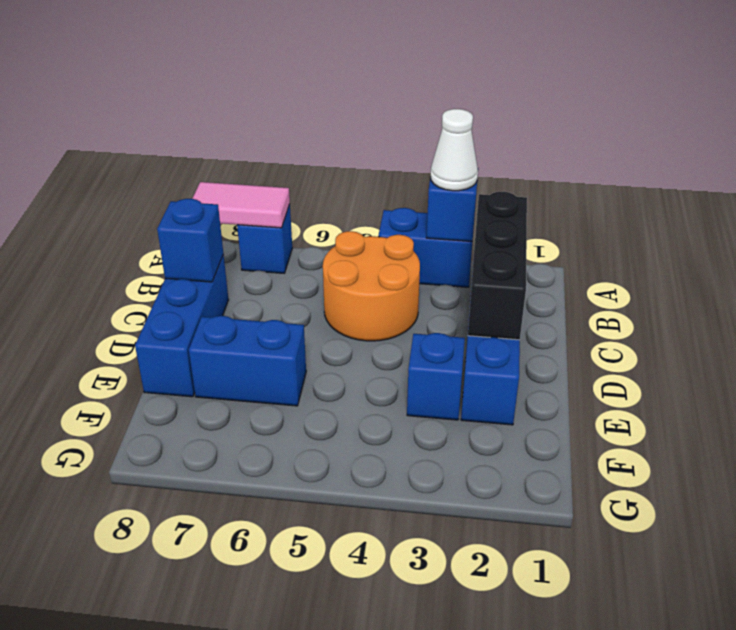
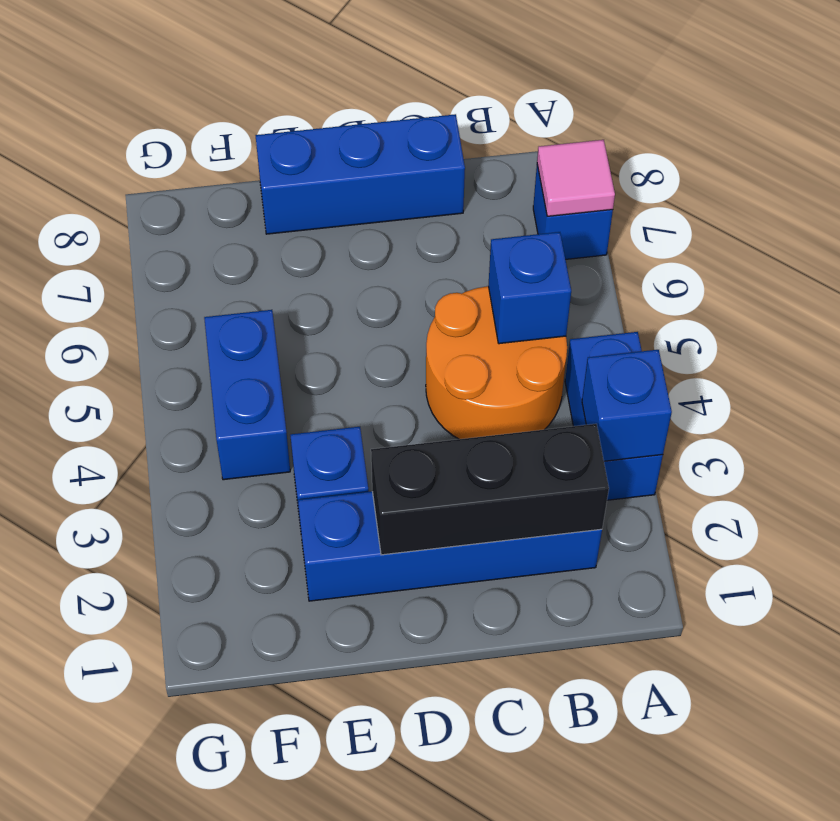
white 1x1 cone [430,109,478,191] -> none
pink 1x2 tile [192,182,290,228] -> pink 1x1 tile [537,140,615,216]
blue 1x1 brick [157,199,223,282] -> blue 1x1 brick moved to [488,232,571,344]
blue 1x2 brick [189,316,306,406] -> blue 1x2 brick moved to [204,310,290,480]

